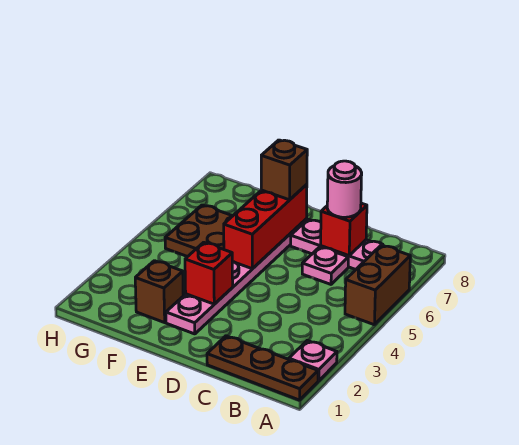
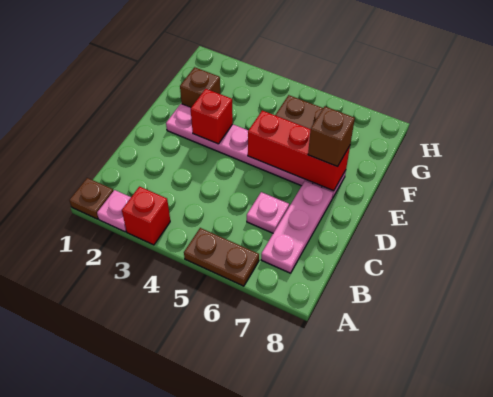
brown 1x3 plate [207,336,318,400] -> brown 1x1 plate [69,178,113,219]
brown 1x2 brick [345,245,410,325] -> brown 1x2 plate [184,228,259,286]
red 1x1 brick [321,203,367,256] -> red 1x1 brick moved to [122,187,170,245]
pink 1x1 round brick [327,161,362,217] -> none

